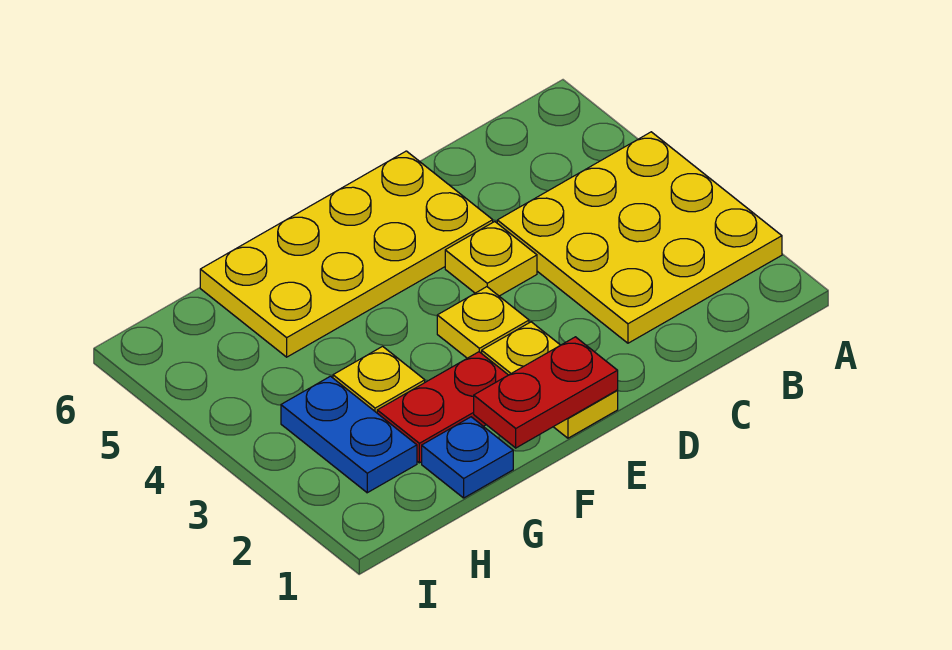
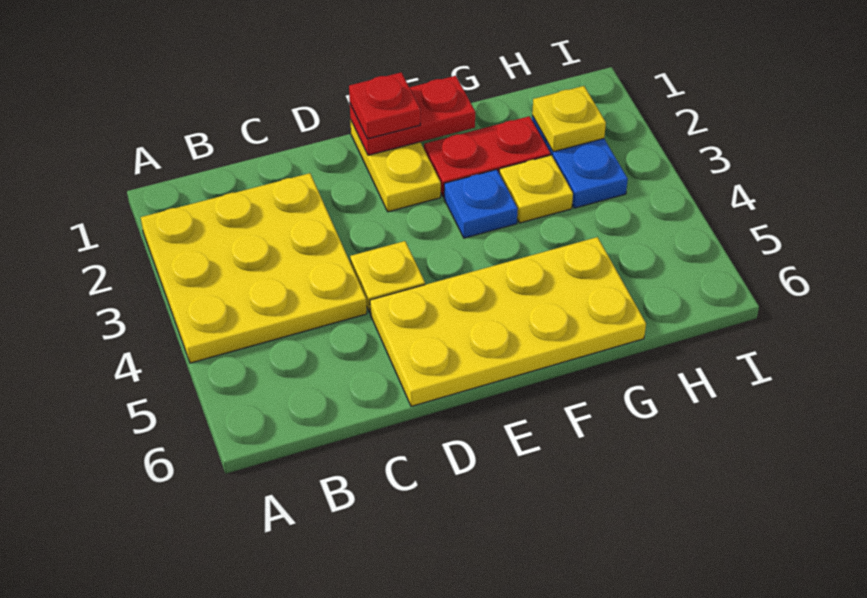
none -> red 1x1 plate [349,72,420,139]
yellow 1x1 plate [437,287,529,358] -> yellow 1x1 plate moved to [532,86,606,152]
blue 1x1 plate [422,417,513,498] -> blue 1x1 plate moved to [444,170,518,238]

